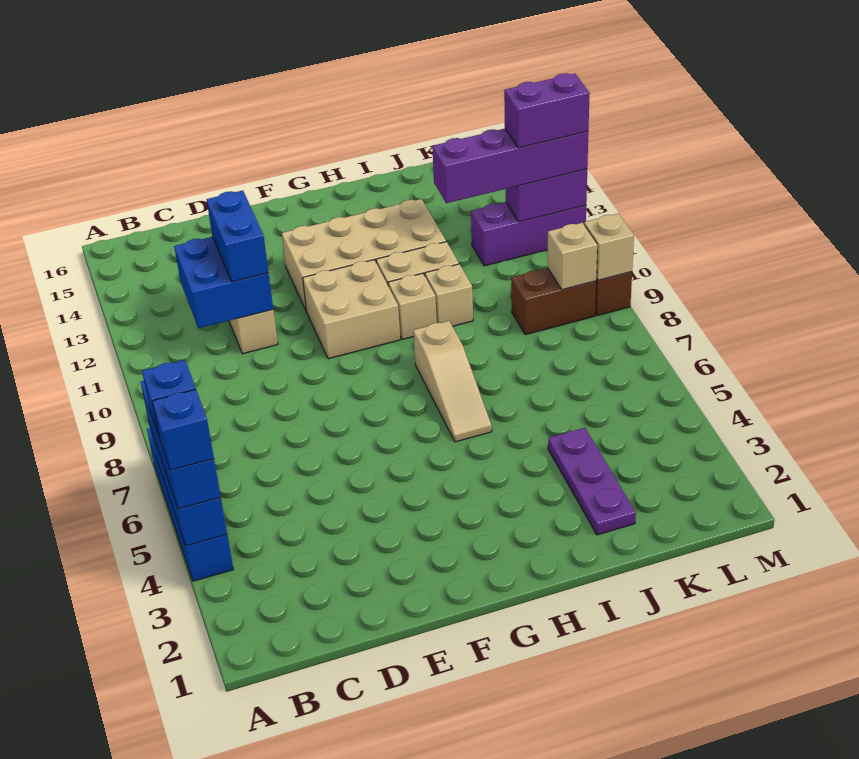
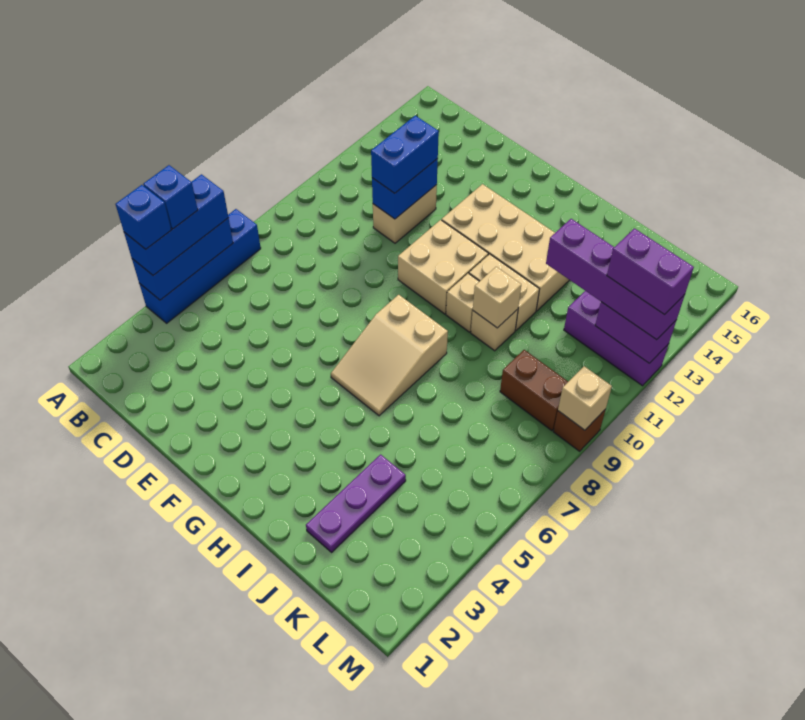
blue 2x2 brick [174,237,273,328] -> blue 1x2 brick [372,159,438,219]
tan 1x3 slope [413,321,492,442] -> tan 2x3 slope [331,295,448,416]
tan 1x1 brick [548,223,597,290] -> tan 1x1 brick moved to [473,267,521,328]

